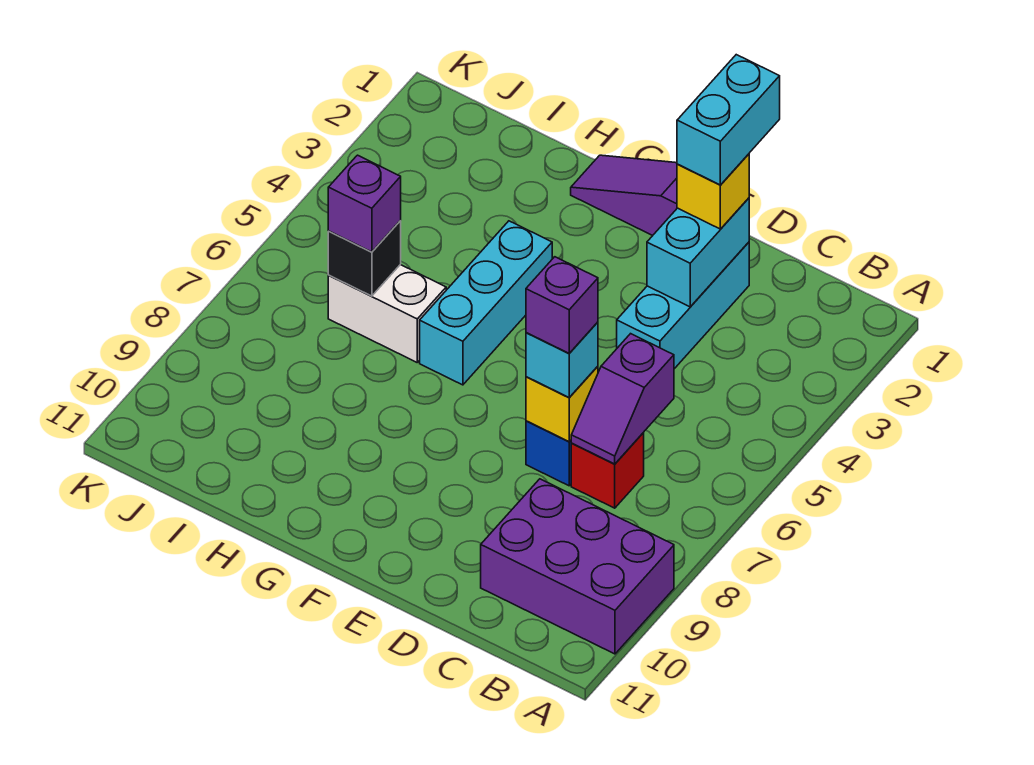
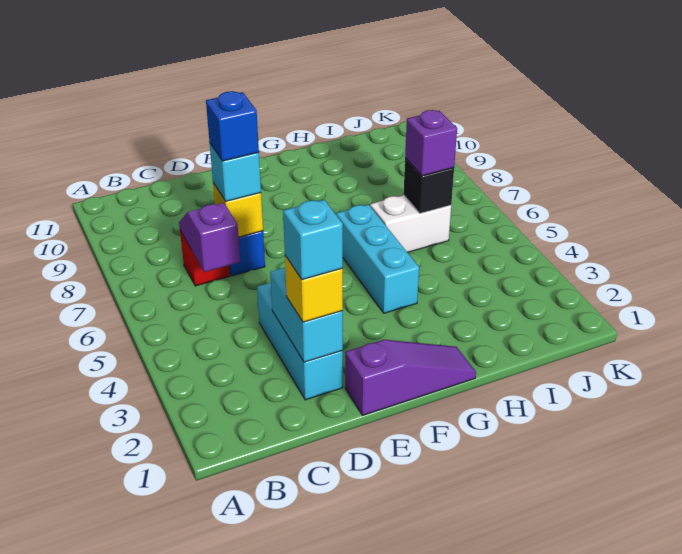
purple 2x3 brick [481,479,674,654] -> none
cyan 1x2 brick [677,55,780,185] -> cyan 1x1 brick [283,200,343,280]
purple 1x1 brick [526,257,598,353] -> blue 1x1 brick [206,91,259,161]

